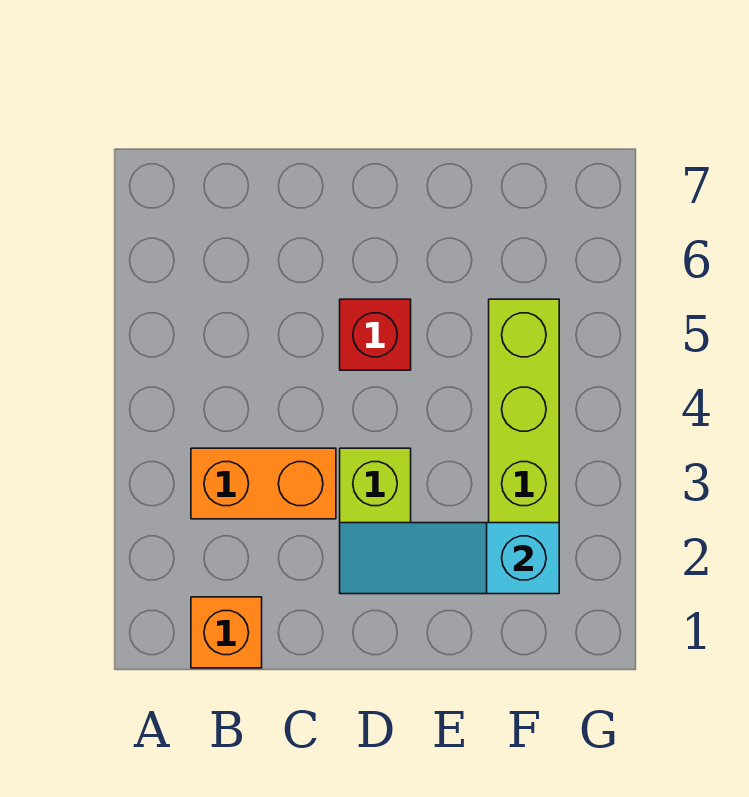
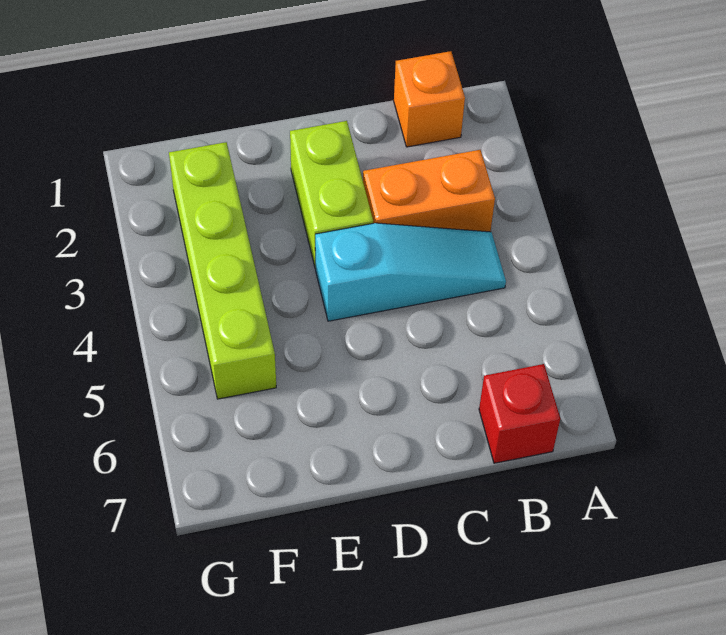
cyan 1x3 slope [340,523,559,594] -> cyan 1x3 slope moved to [315,223,506,321]
red 1x1 brick [340,299,411,370] -> red 1x1 brick moved to [479,364,560,463]

